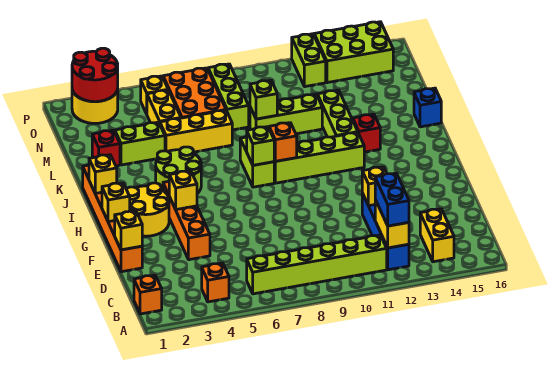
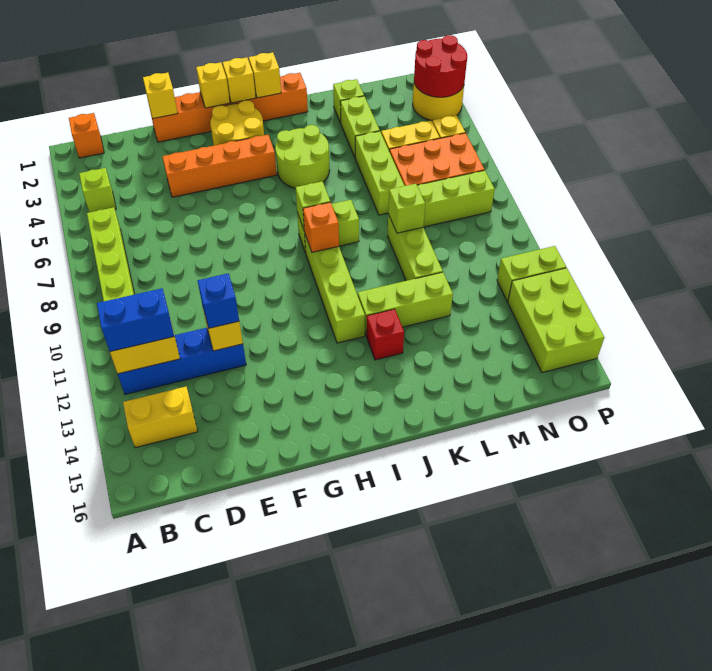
orange 1x1 brick [202,263,229,302] -> lime 1x1 brick [79,168,116,212]
yellow 1x1 brick [169,171,197,210] -> yellow 1x1 brick moved to [223,57,256,103]
blue 1x1 brick [414,88,441,127] -> blue 1x1 brick moved to [198,274,239,328]
red 1x1 brick [92,130,120,166] -> lime 1x1 brick [333,79,364,123]
yellow 1x3 brick [160,110,232,152] -> lime 1x3 brick [355,131,404,215]

